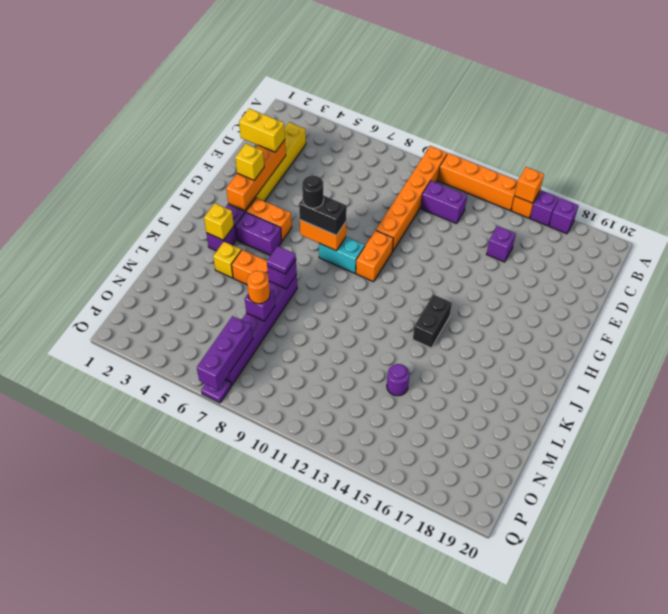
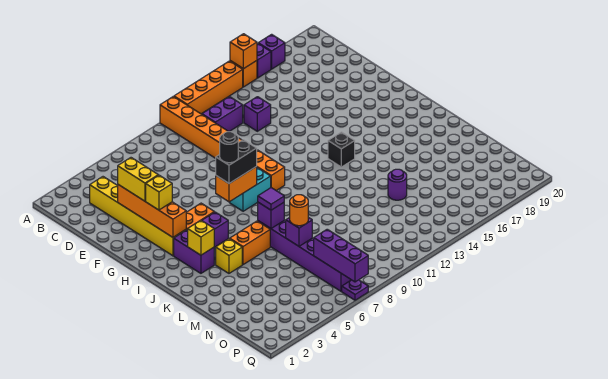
purple 1x1 brick [487,226,516,262] -> purple 1x1 brick moved to [244,97,271,131]
yellow 1x2 brick [239,109,285,152] -> yellow 1x2 brick turned to [118,158,158,201]
black 1x2 brick [413,294,452,348] -> black 1x1 brick [328,132,355,167]

